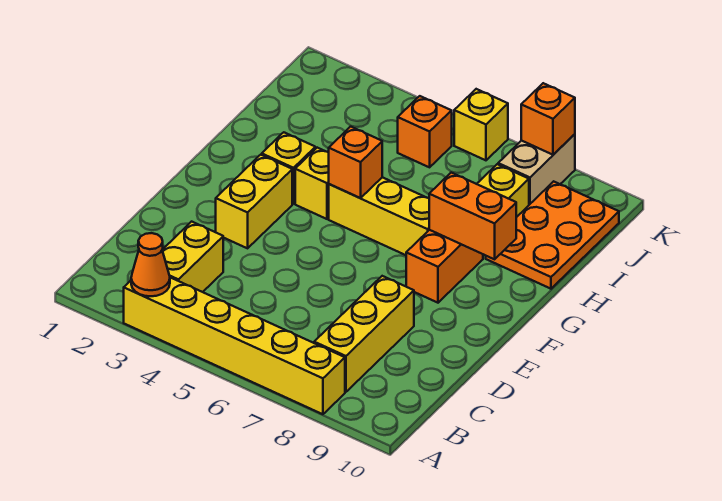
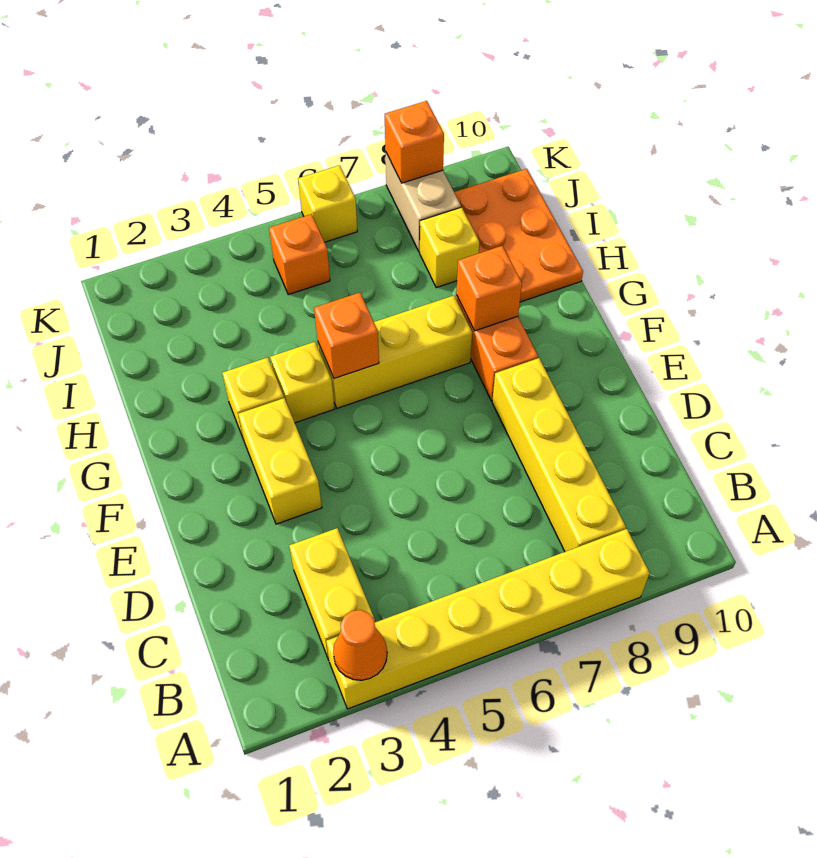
yellow 1x3 brick [314,276,414,392] -> yellow 1x4 brick [492,358,626,552]
orange 1x2 brick [429,173,516,259] -> orange 1x1 brick [456,246,522,331]

